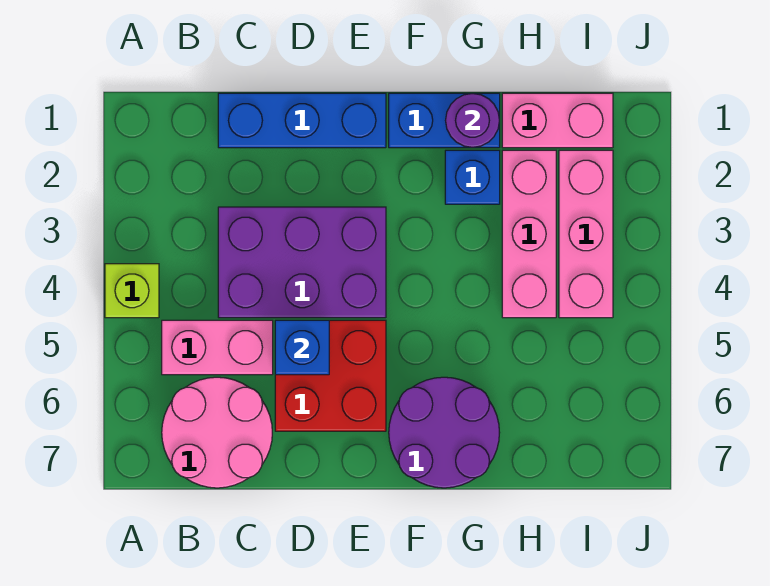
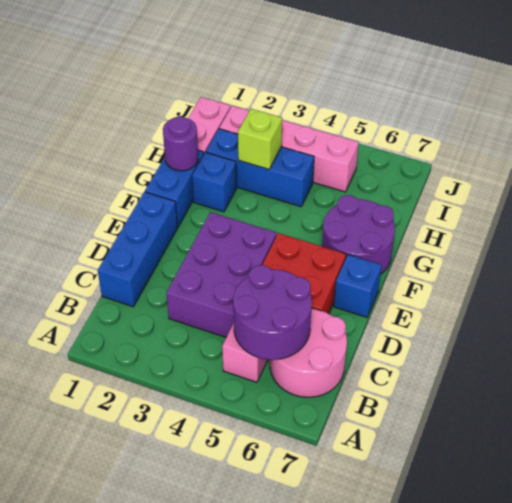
lime 1x1 brick [105,264,159,318] -> lime 1x1 brick moved to [238,109,282,169]
none -> purple 2x2 round brick [233,265,312,360]
blue 1x1 brick [275,320,329,375] -> blue 1x1 brick moved to [334,255,382,317]
pink 1x3 brick [502,150,556,318] -> blue 1x3 brick [206,129,314,207]
pink 1x3 brick [559,150,613,318] -> pink 1x4 brick [219,106,359,192]

